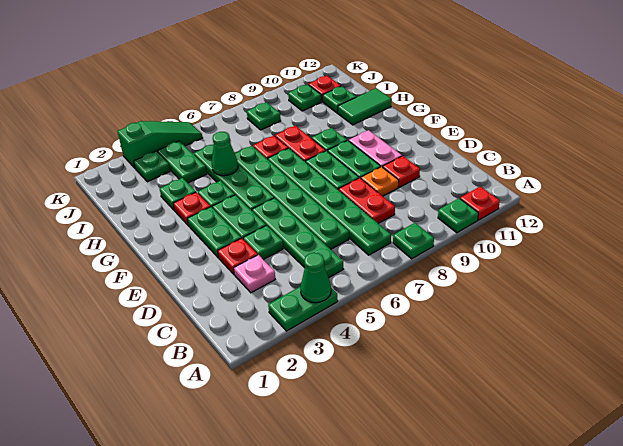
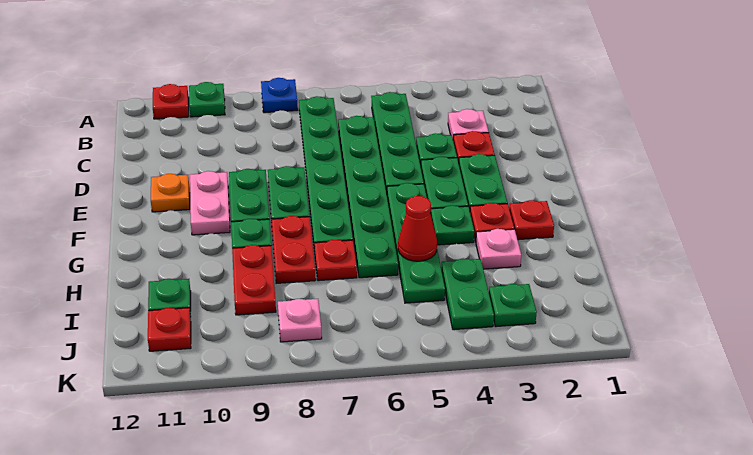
green 1x2 plate [268,287,338,331] -> none
green 1x1 cone [300,253,331,303] -> none
green 1x1 plate [393,223,434,259] -> blue 1x1 plate [261,78,298,113]
red 1x2 plate [339,178,395,224] -> red 1x2 plate moved to [232,245,276,315]
orange 1x1 plate [361,167,399,196] -> orange 1x1 plate moved to [151,174,190,212]
red 1x1 plate [383,156,420,187] -> red 1x1 plate moved to [509,200,554,240]
green 1x1 plate [160,178,196,210] -> pink 1x1 plate [476,229,521,269]
green 1x1 cone [212,132,238,176] -> red 1x1 cone [398,196,437,261]
green 1x2 tile [338,88,392,125] -> none
green 1x1 plate [247,102,281,130] -> pink 1x1 plate [278,299,322,342]
green 1x1 plate [288,84,321,111] -> none
green 1x3 slope [117,121,203,168] -> none

